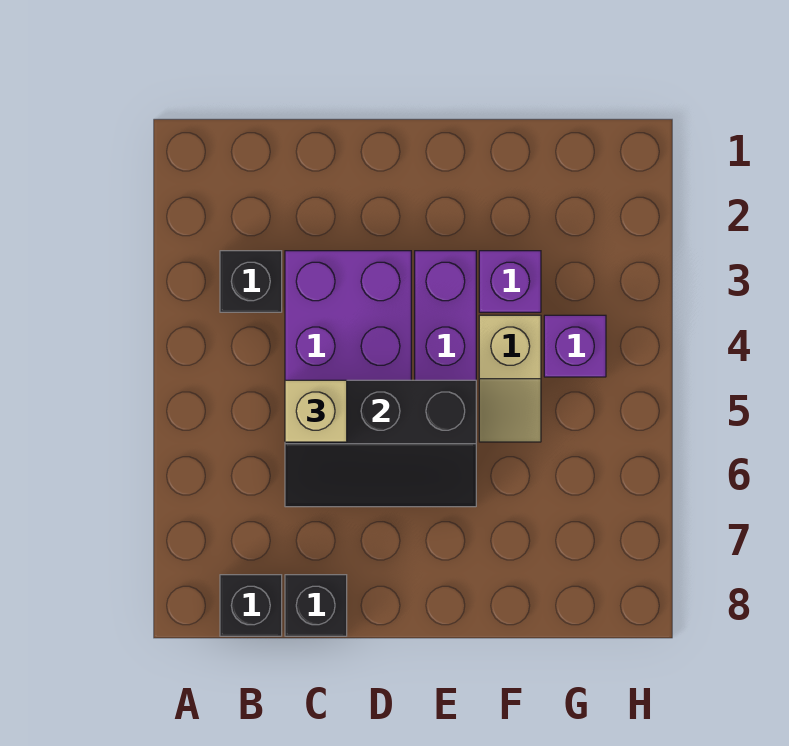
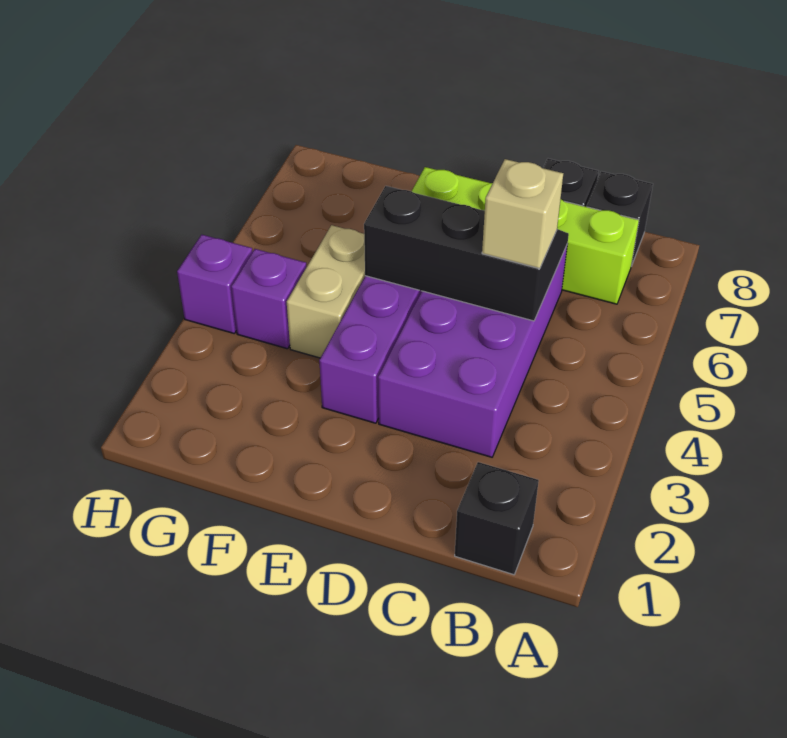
black 1x1 brick [220,251,282,312] -> black 1x1 brick moved to [455,462,539,575]
none -> lime 1x4 brick [412,167,639,304]
purple 1x1 brick [479,251,541,312] -> purple 1x1 brick moved to [177,235,252,333]
tan 1x2 slope [479,315,541,442] -> tan 1x2 brick [287,225,365,358]

